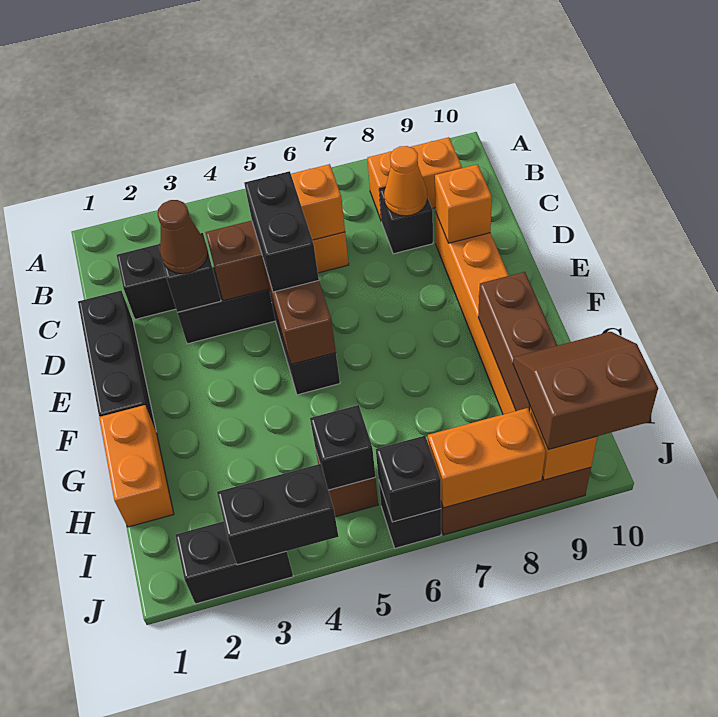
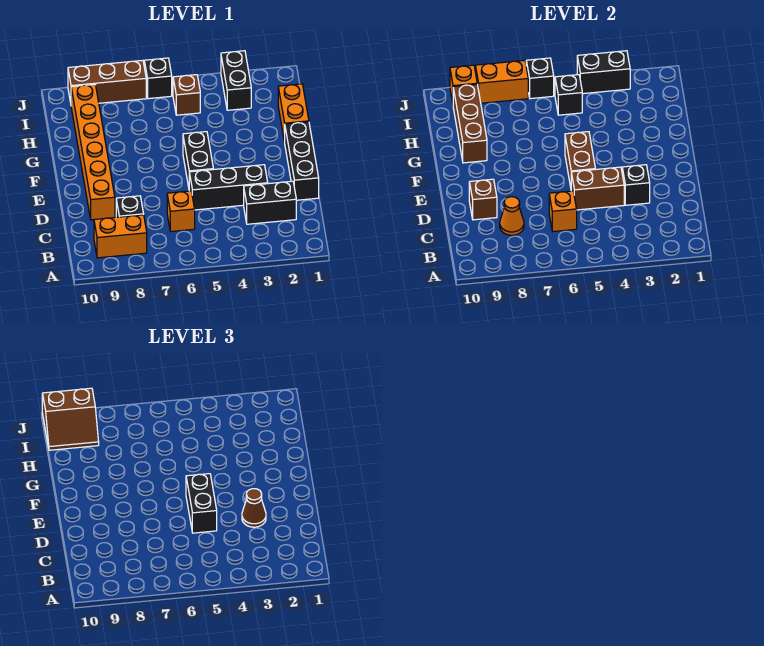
orange 1x1 brick [435,164,492,243] -> brown 1x1 brick [469,179,497,220]
black 1x2 brick [175,521,293,604] -> black 1x2 brick turned to [221,51,251,110]

